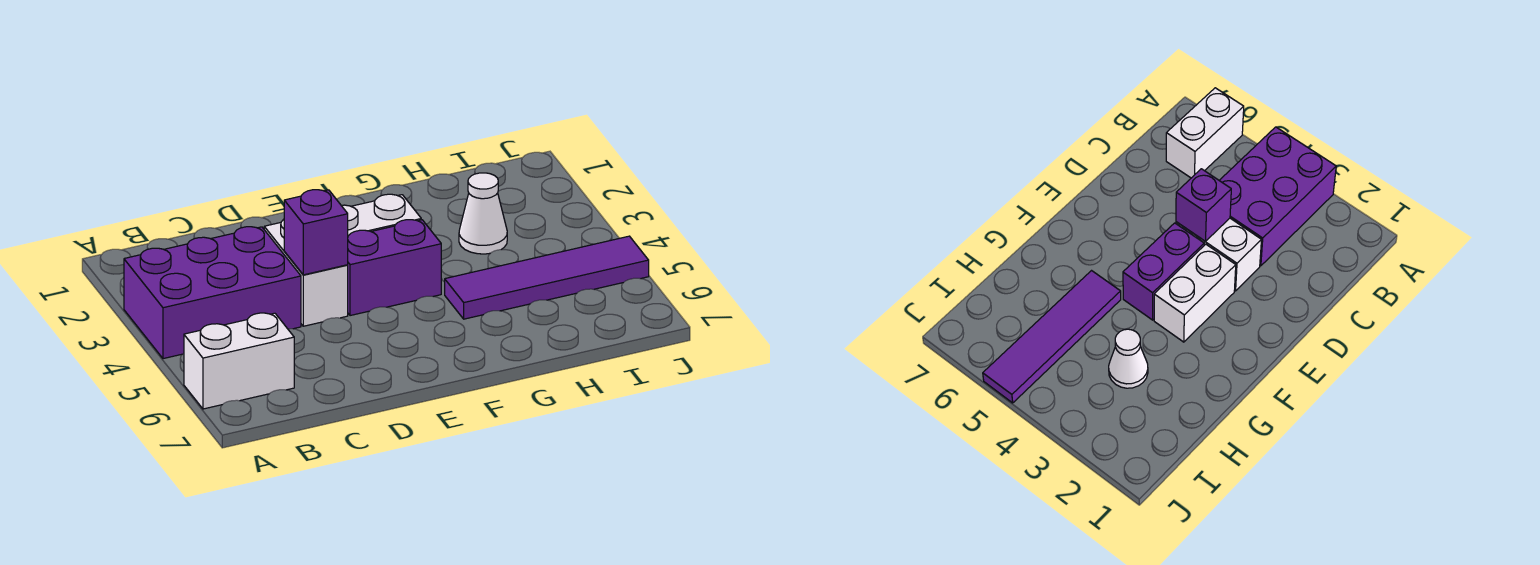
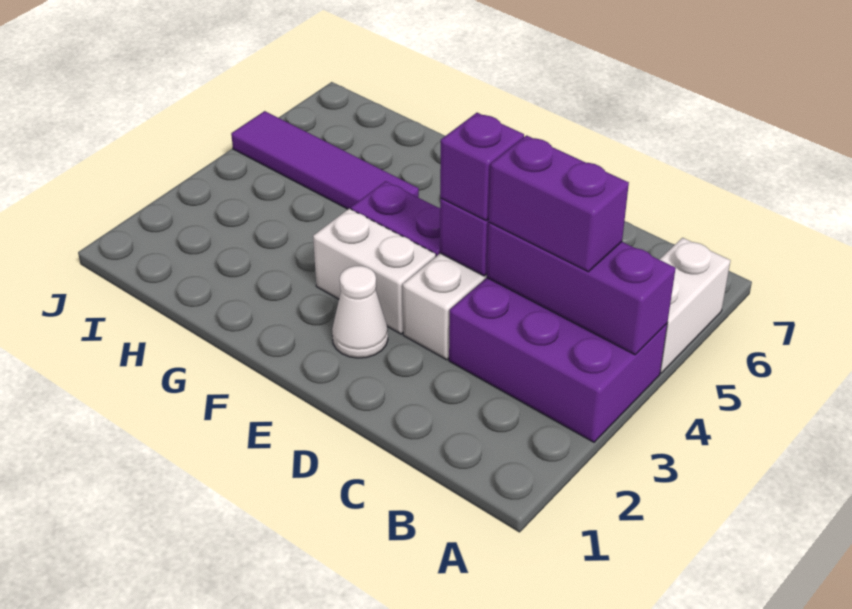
none -> purple 1x3 brick [487,222,676,355]
white 1x2 brick [184,313,294,409] -> white 1x2 brick turned to [659,238,730,373]
none -> purple 1x2 brick [489,135,629,272]
none -> purple 1x1 brick [440,113,524,220]
white 1x1 cone [459,173,507,254] -> white 1x1 cone moved to [332,266,388,358]

